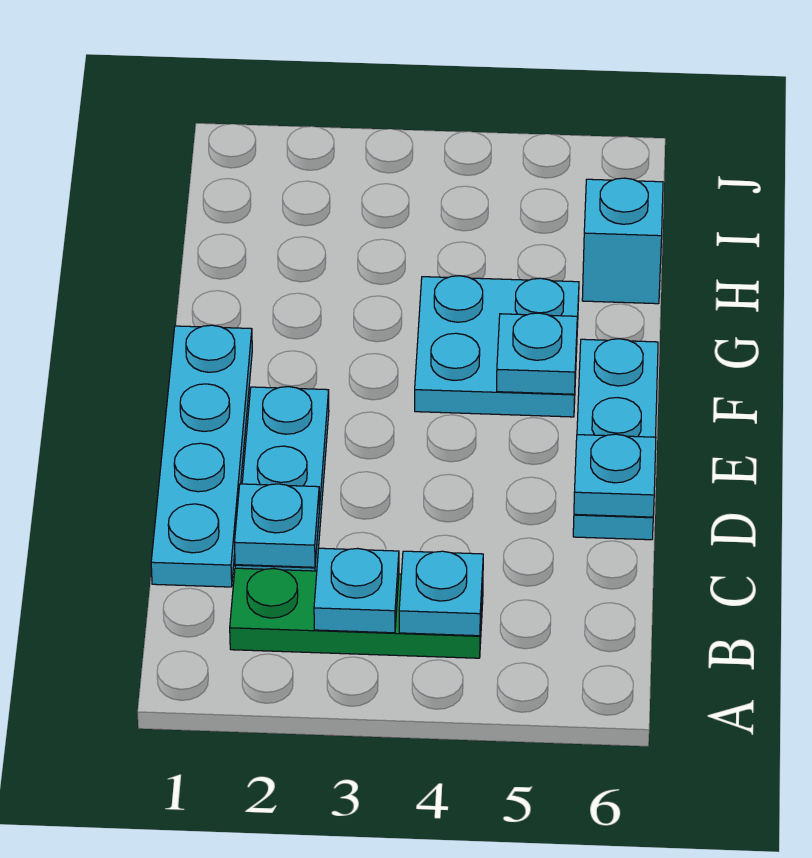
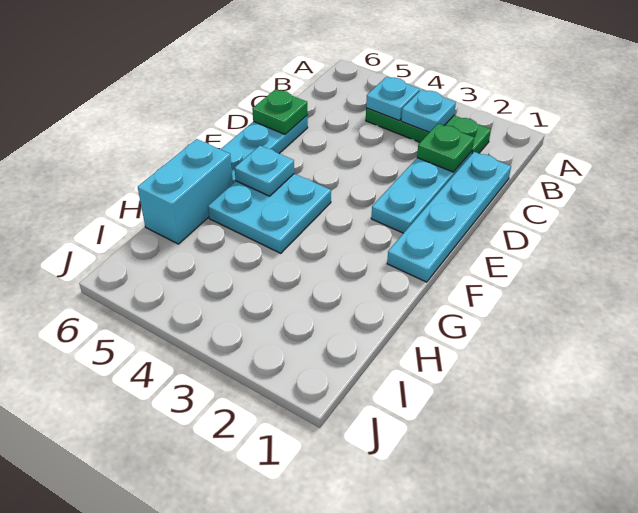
cyan 1x1 plate [235,484,319,567] -> green 1x1 plate [417,124,474,172]
cyan 1x1 plate [574,434,656,517] -> green 1x1 plate [252,89,308,134]
cyan 1x1 brick [582,178,663,304] -> cyan 1x2 brick [138,139,233,244]

